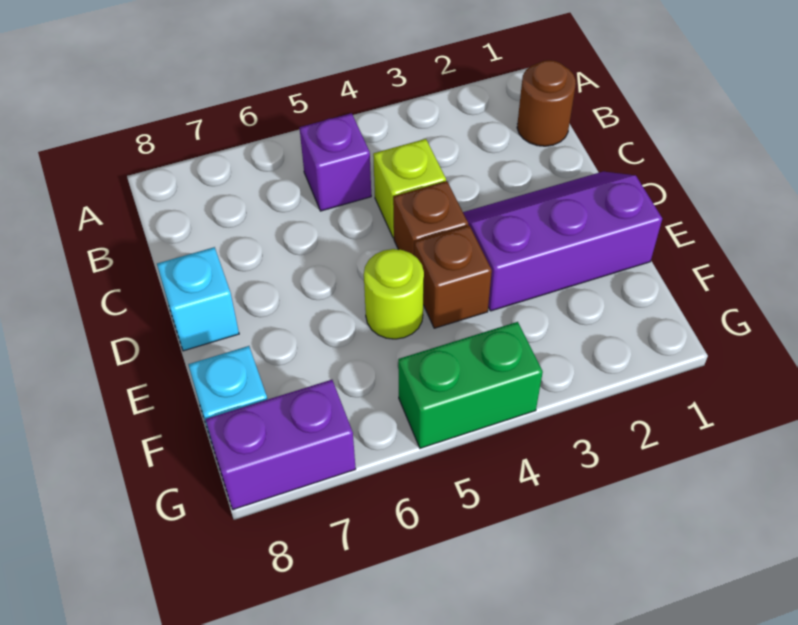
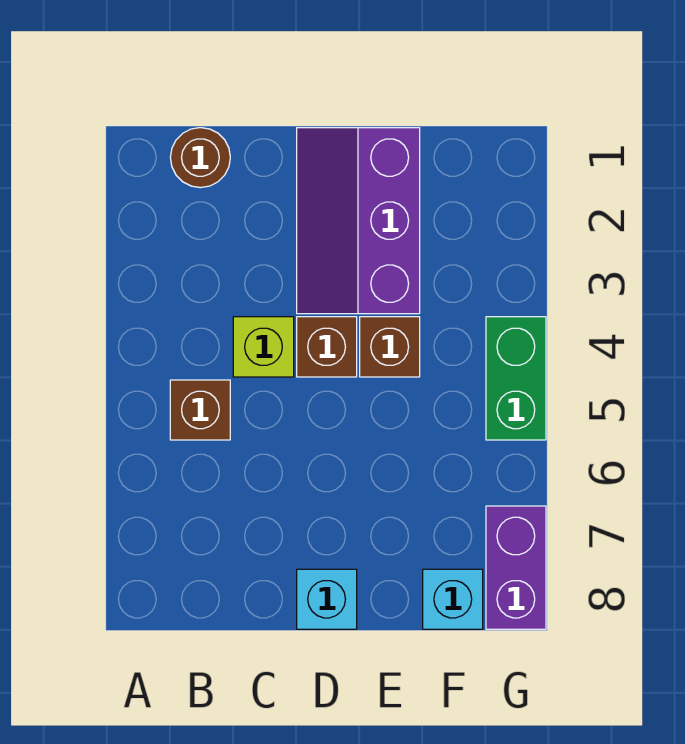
purple 1x1 brick [300,113,371,211] -> brown 1x1 brick [170,380,230,440]
lime 1x1 round brick [364,249,424,339] -> none

